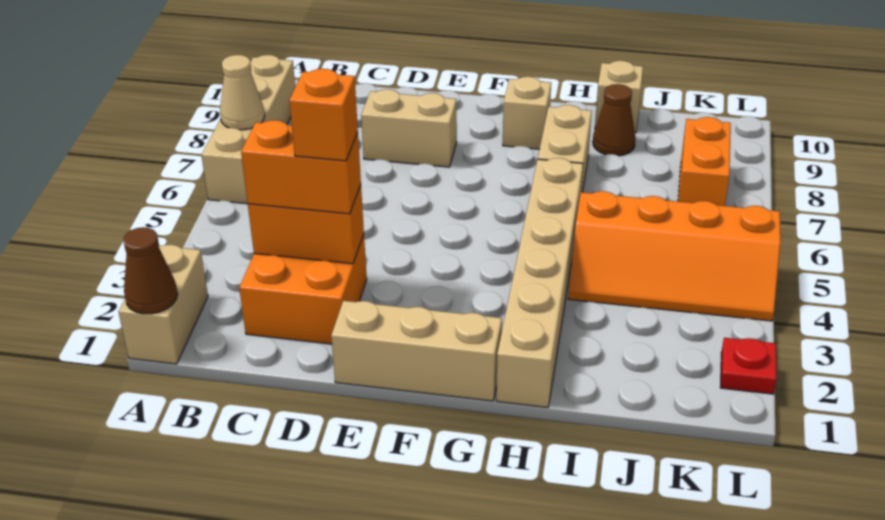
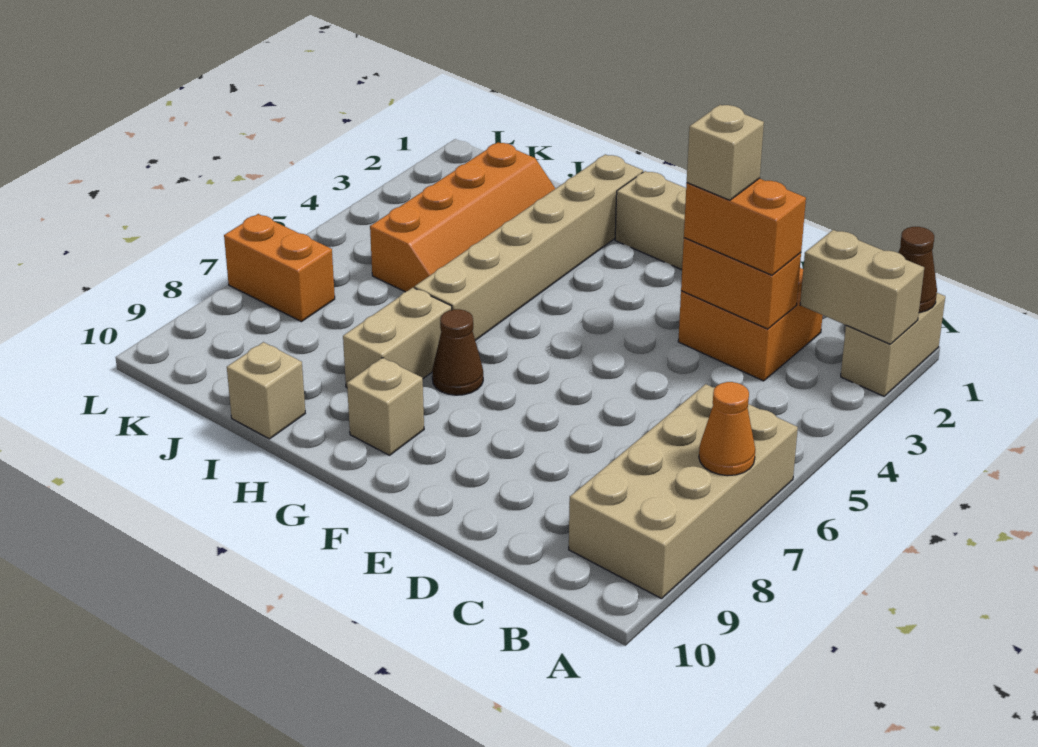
tan 1x4 brick [201,55,295,204] -> tan 2x4 brick [569,384,798,599]
tan 1x1 cone [220,55,265,130] -> orange 1x1 cone [699,382,755,476]
orange 1x1 brick [289,69,358,161] -> tan 1x1 brick [687,105,764,200]
tan 1x2 brick [361,89,457,167] -> tan 1x2 brick moved to [800,230,924,344]
orange 2x4 slope [568,191,781,321] -> orange 2x4 slope turned to [370,142,555,292]
brown 1x1 cone [593,84,636,156] -> brown 1x1 cone moved to [432,309,483,395]
orange 1x2 brick [678,117,731,206] -> orange 1x2 brick turned to [224,214,335,322]
red 1x1 plate [720,338,777,394] -> none

